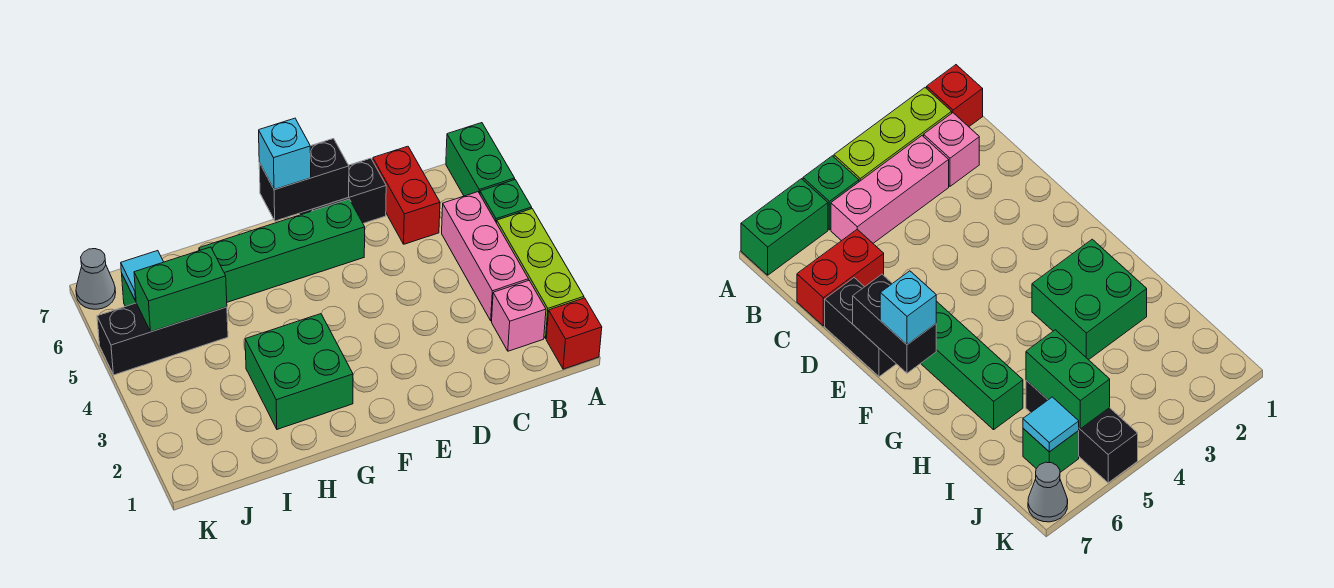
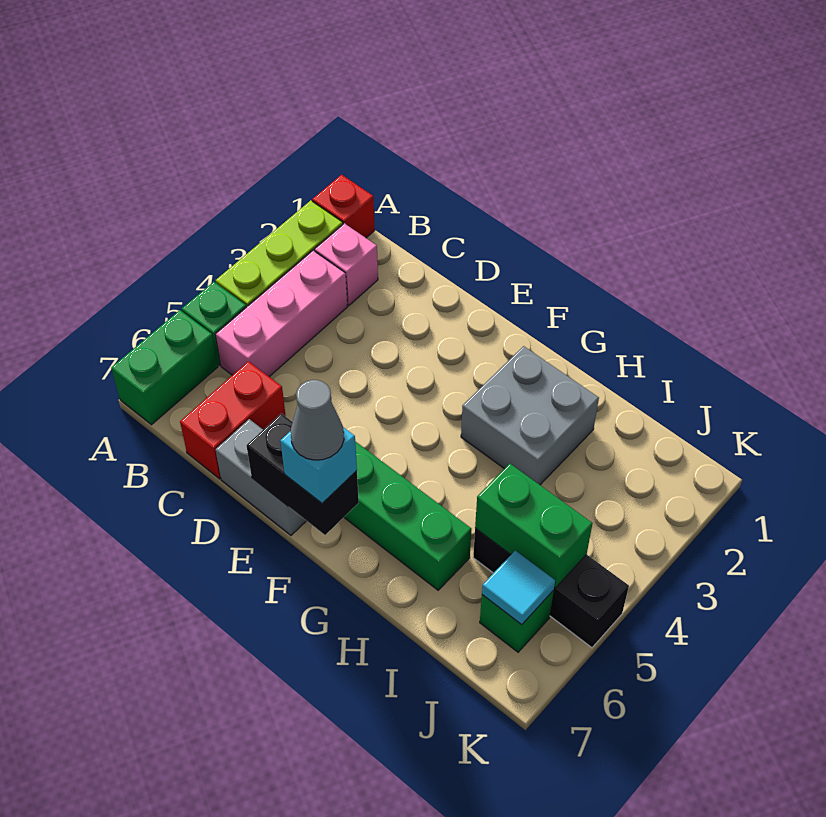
black 1x2 brick [299,158,386,223] -> grey 1x2 brick [216,419,306,535]
green 2x2 brick [245,314,353,429] -> grey 2x2 brick [461,346,599,485]
grey 1x1 cone [76,249,116,309] -> grey 1x1 cone moved to [291,380,344,460]

